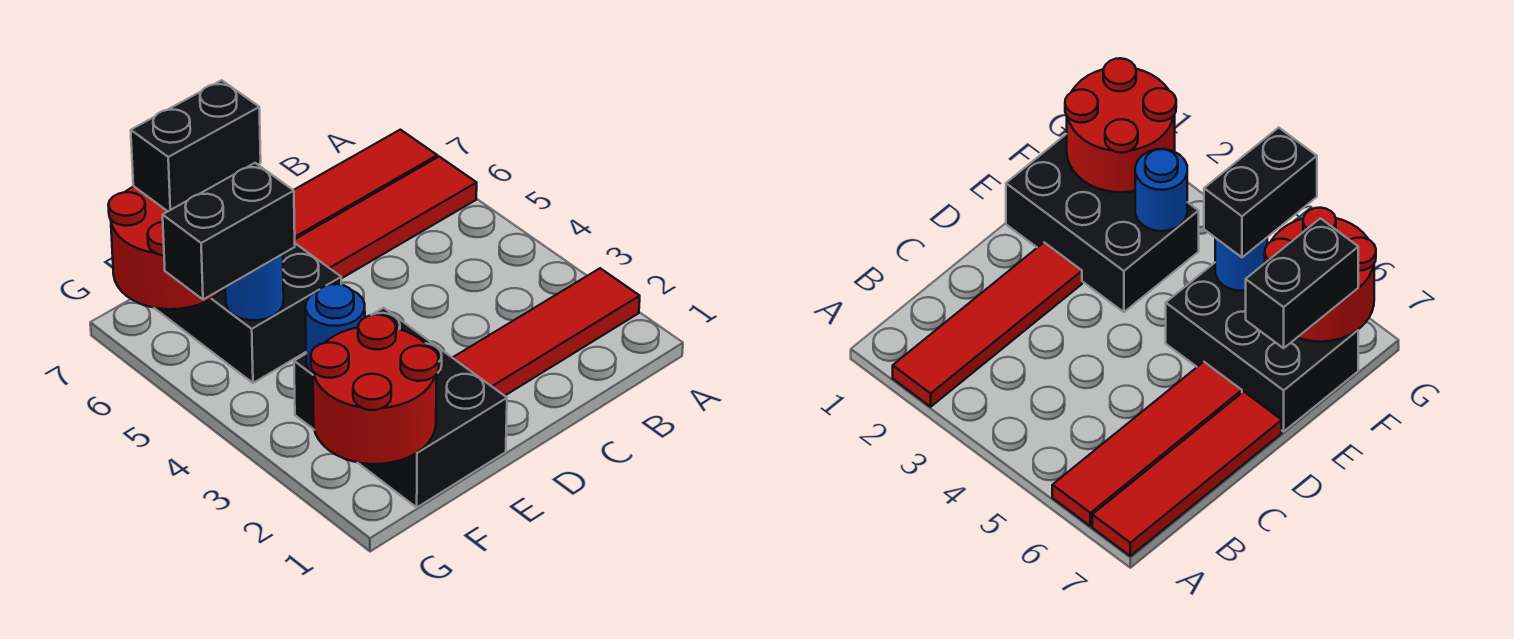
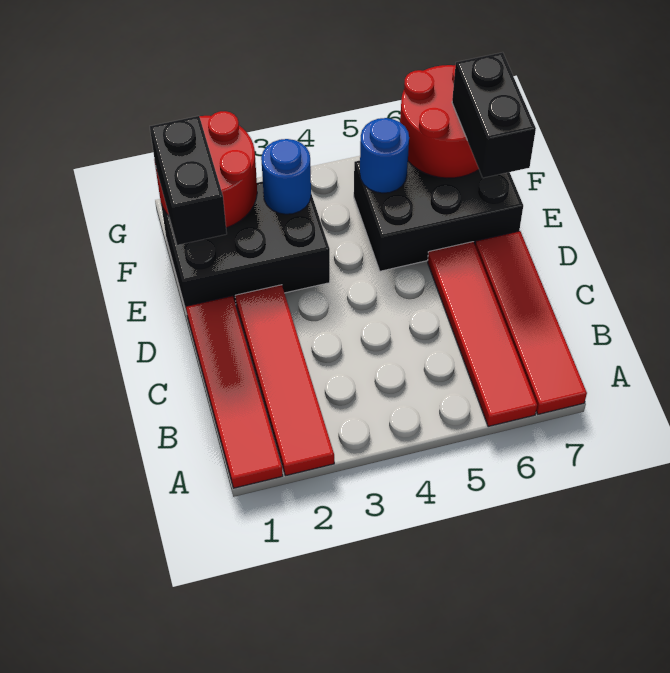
none -> red 1x4 tile [186,296,283,488]
black 1x2 brick [163,163,295,300] -> black 1x2 brick moved to [150,116,227,245]

